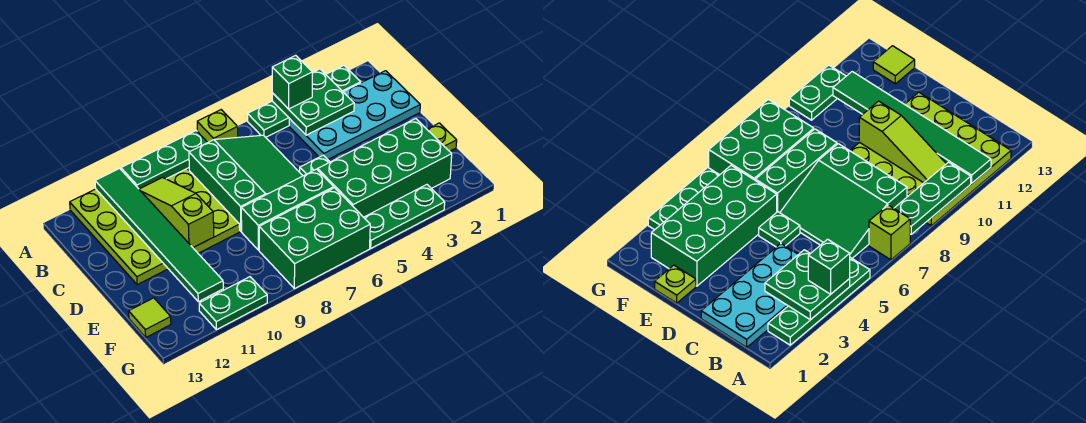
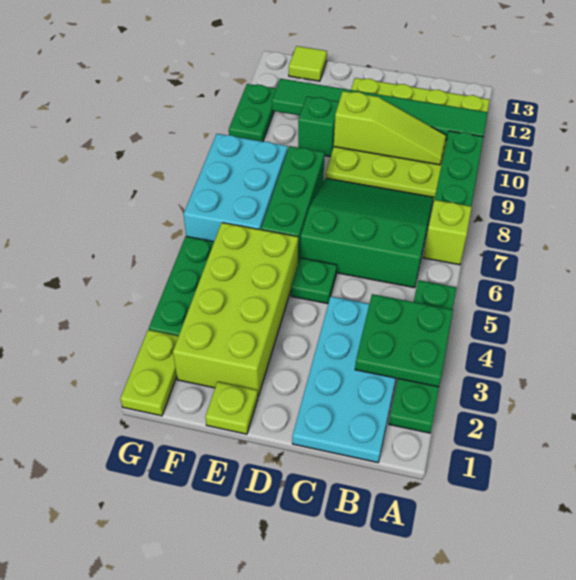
green 1x1 brick [272,55,312,109] -> green 1x1 brick moved to [298,97,339,157]
green 3x3 slope [189,135,303,231] -> green 3x3 slope turned to [300,178,434,288]
green 2x4 brick [318,119,452,217] -> lime 2x4 brick [173,223,298,396]
green 2x3 brick [259,188,370,289] -> cyan 2x3 brick [184,134,288,242]
none -> lime 1x2 plate [120,330,179,416]

